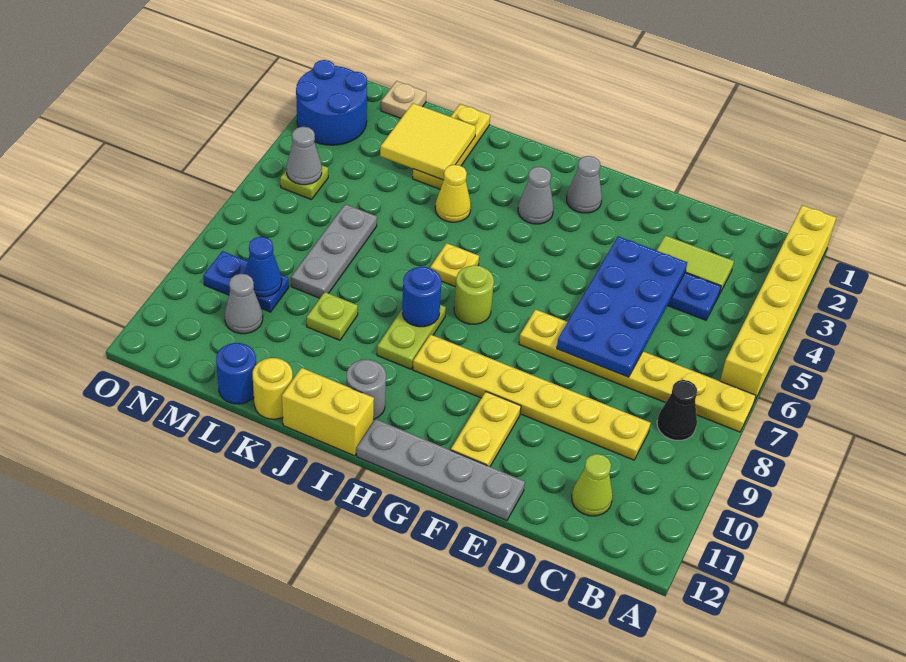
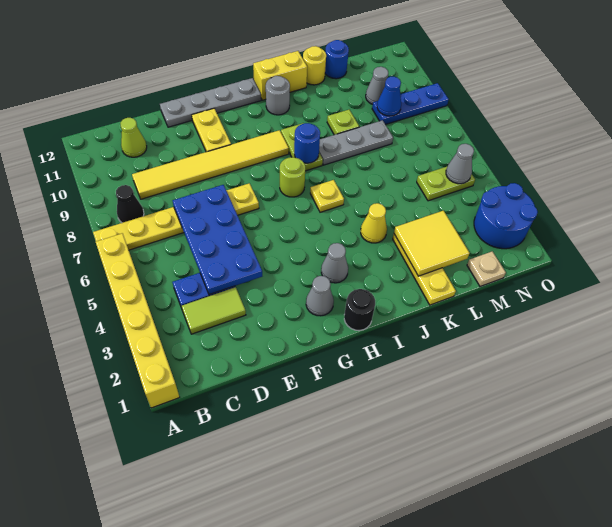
yellow 1x6 plate [413,334,651,460] -> yellow 1x6 tile [132,130,289,199]
none -> black 1x1 round brick [344,289,375,330]
grey 1x3 plate [291,204,377,298] -> grey 1x3 plate turned to [319,120,393,165]
blue 1x2 plate [203,251,289,312] -> blue 1x3 plate [372,83,449,125]
lime 1x1 plate [280,165,328,200] -> lime 1x2 plate [417,167,475,201]

